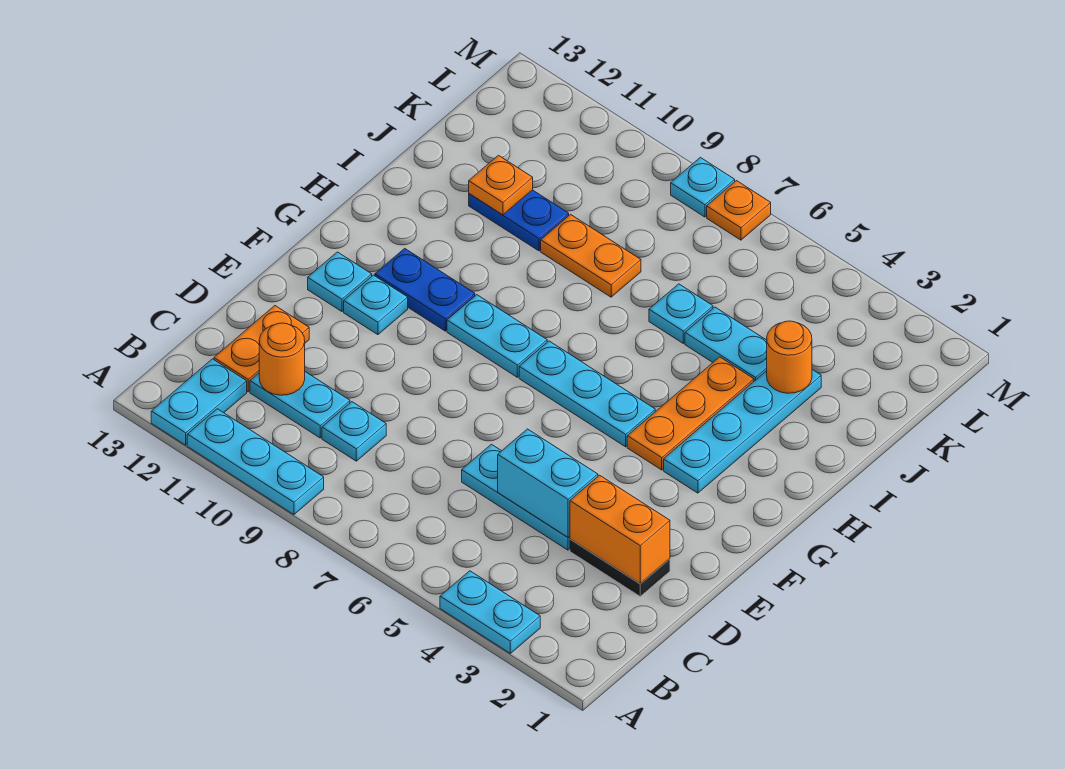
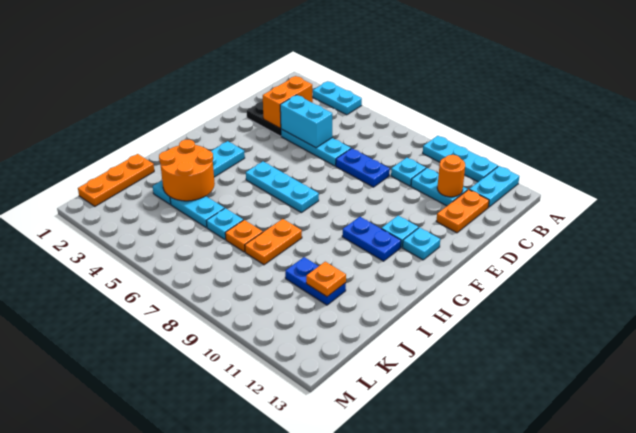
orange 1x2 brick [570,475,670,584] -> orange 1x2 brick turned to [263,76,313,128]
none -> blue 1x2 plate [336,148,390,187]
orange 1x3 plate [627,357,754,470] -> orange 1x3 plate moved to [78,154,154,206]
cyan 1x2 plate [447,295,547,377] -> none
orange 1x1 round brick [767,321,812,393] -> orange 2x2 round brick [159,140,215,201]
orange 1x2 plate [541,215,641,297] -> orange 1x2 plate turned to [245,219,302,265]
orange 1x1 plate [707,181,771,240] -> orange 1x1 plate moved to [225,220,263,252]
cyan 1x1 plate [671,157,735,217] -> none

